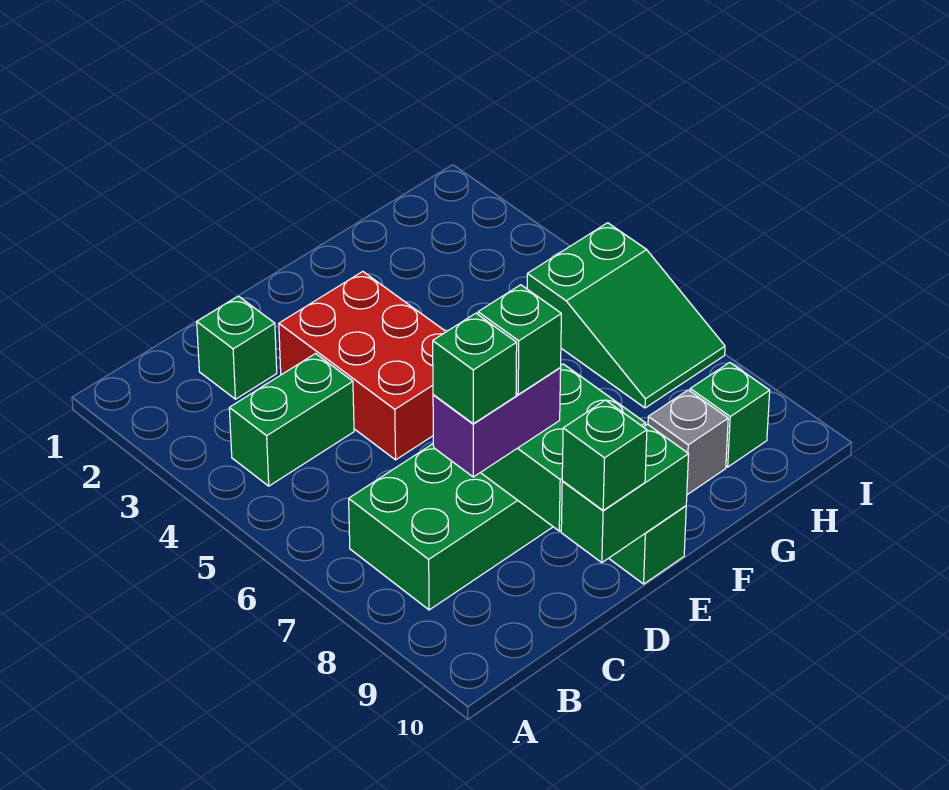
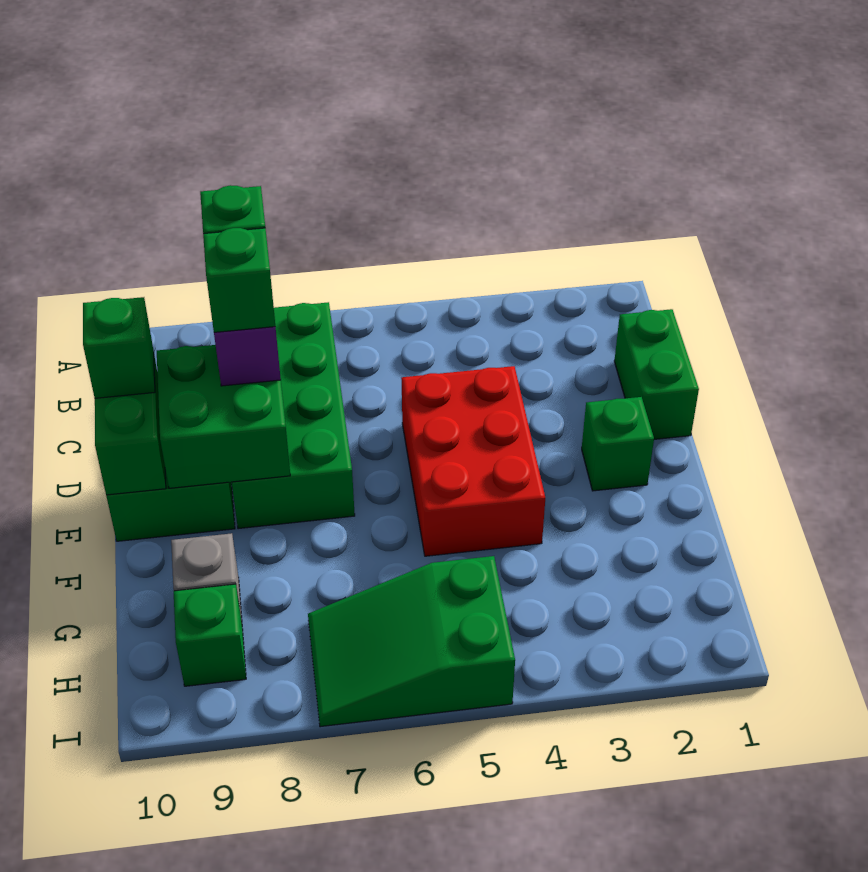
green 1x2 brick [229,354,354,486] -> green 1x2 brick moved to [614,309,699,439]
green 1x1 brick [197,296,277,399] -> green 1x1 brick moved to [582,397,654,491]
red 2x3 brick [279,272,446,460] -> red 2x3 brick turned to [401,366,545,556]

